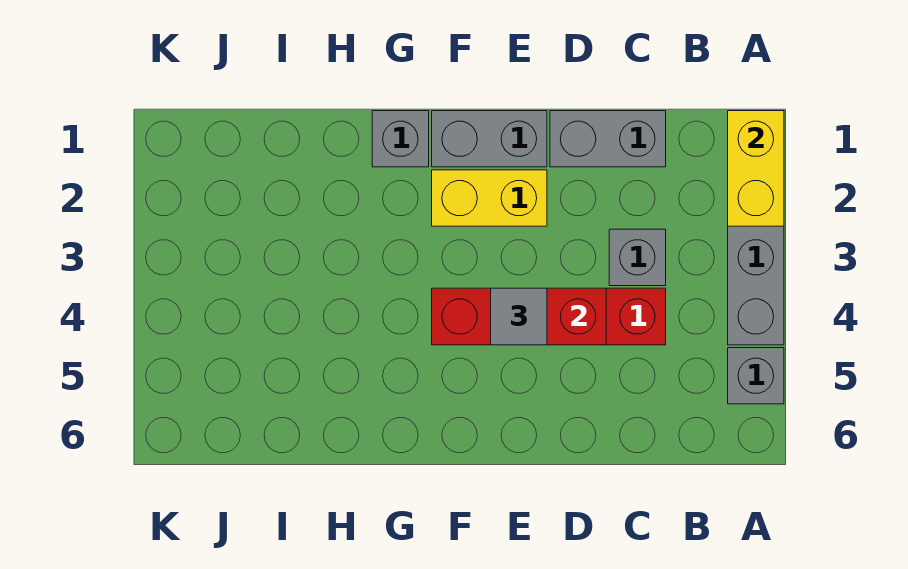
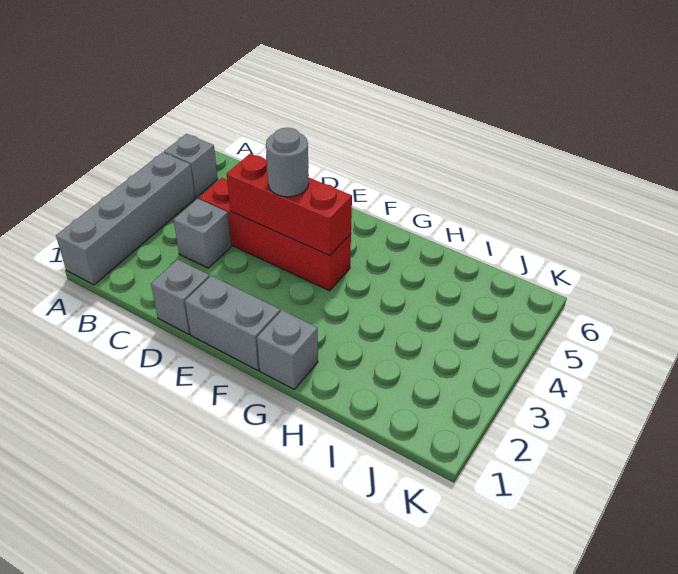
yellow 1x2 brick [728,111,784,226] -> none
grey 1x2 brick [550,111,666,167] -> grey 1x1 brick [151,259,210,334]
yellow 1x2 brick [432,170,547,226] -> none
grey 1x1 tile [491,288,547,345] -> grey 1x1 round brick [266,128,309,197]

